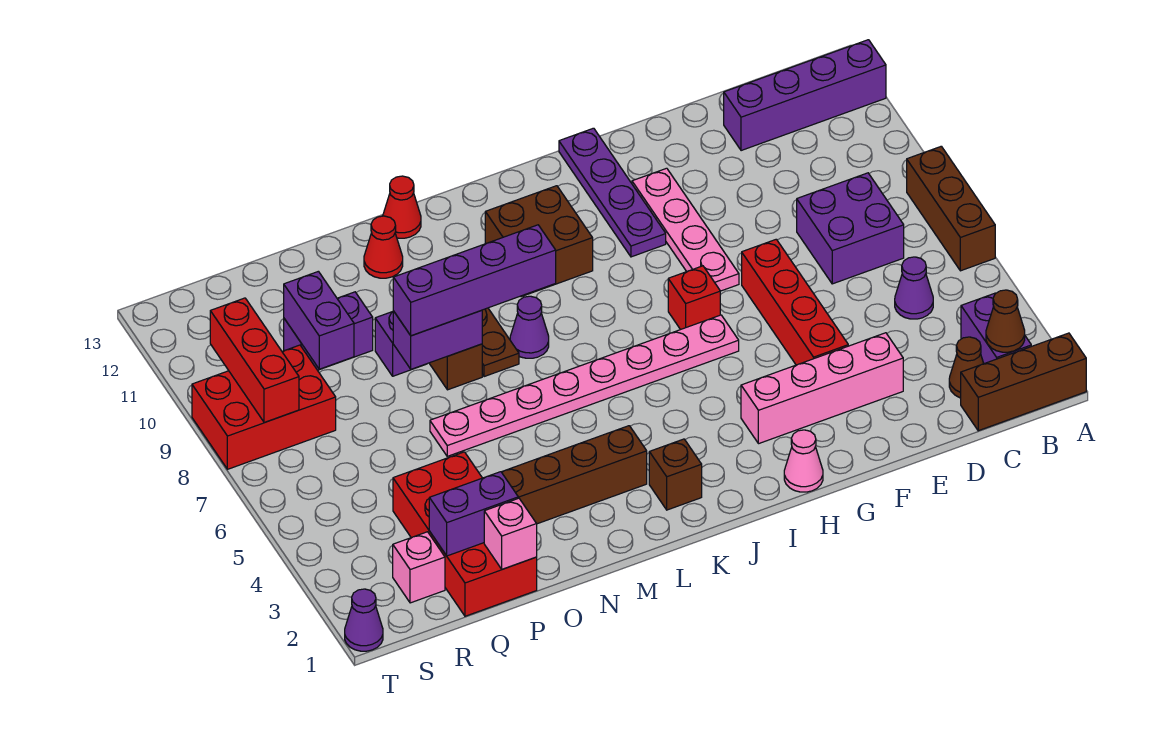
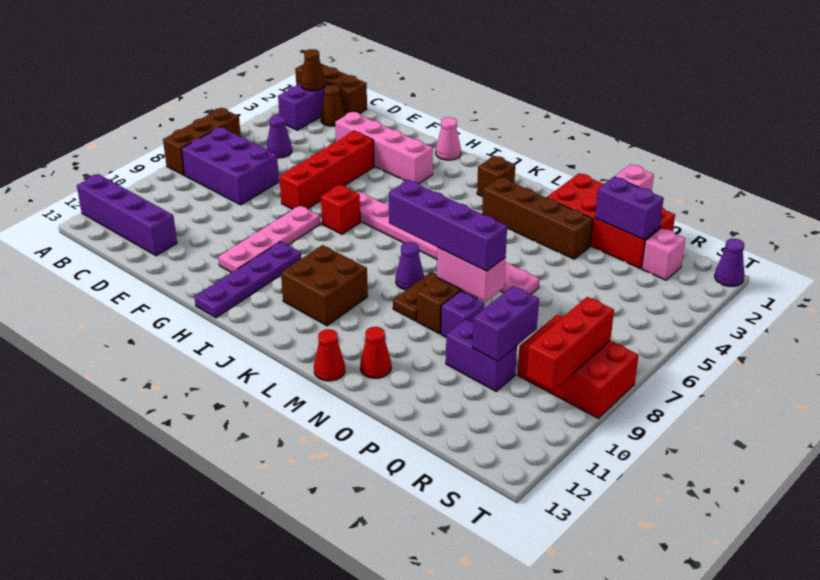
purple 2x2 brick [797,173,904,284] -> purple 2x3 brick [182,127,279,205]
purple 1x2 brick [393,310,482,369] -> pink 1x2 brick [437,248,506,302]
red 2x4 brick [393,452,537,616] -> red 2x4 brick turned to [547,174,675,269]

